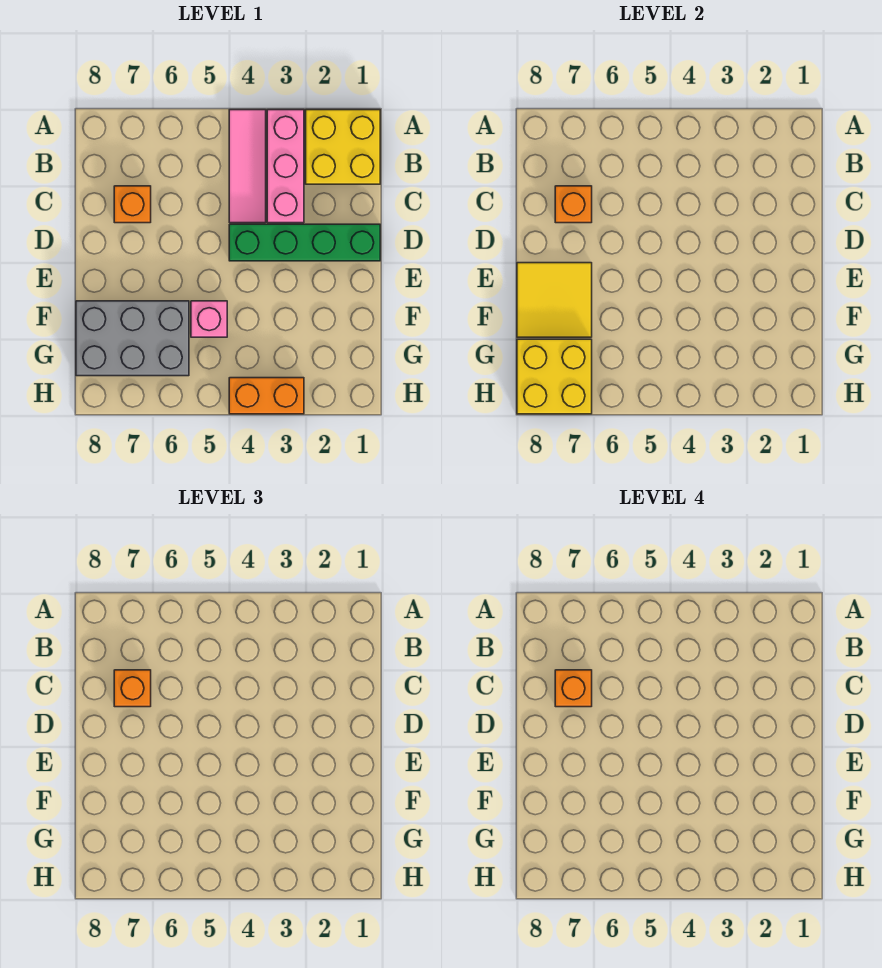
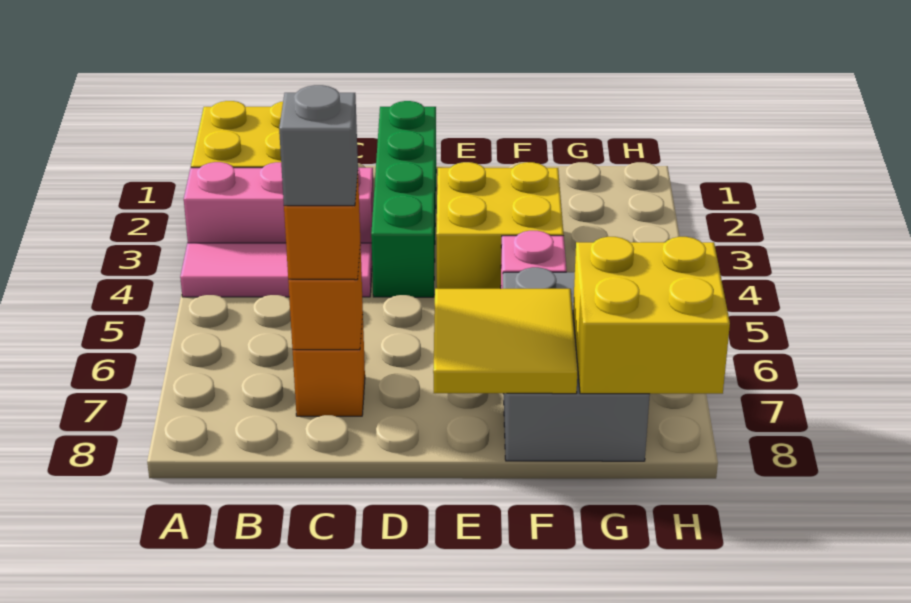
orange 1x1 brick [555,670,592,707] -> grey 1x1 brick [279,85,358,206]
none -> yellow 2x2 brick [436,162,564,289]
orange 1x2 brick [229,378,304,414] -> none

